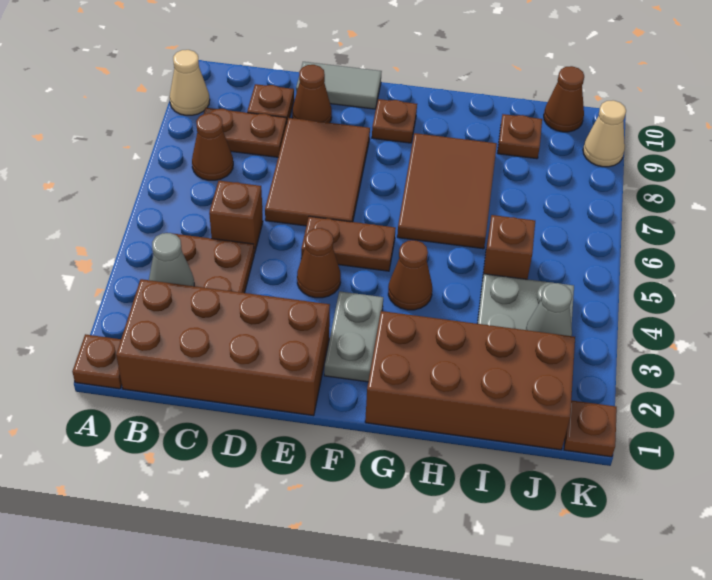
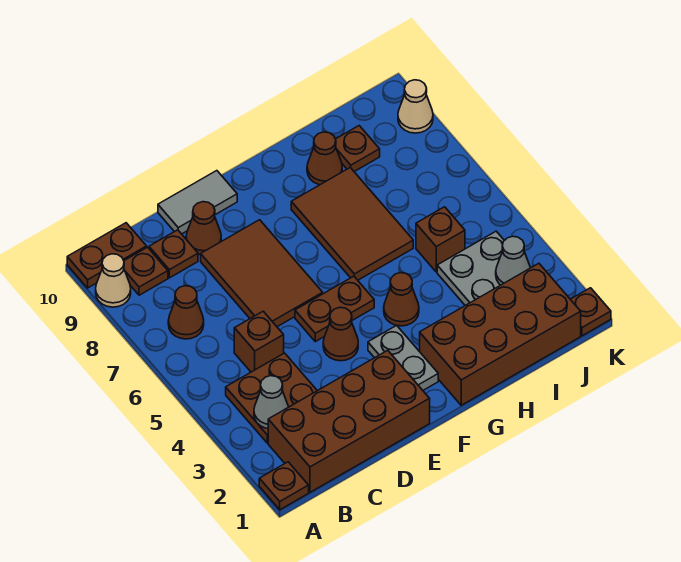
brown 1x2 plate [204,108,287,157] -> brown 1x2 plate moved to [67,223,147,288]
brown 1x1 plate [372,99,417,143] -> brown 1x1 plate moved to [124,247,168,295]
brown 1x1 cone [544,66,584,132] -> brown 1x1 cone moved to [307,132,342,185]

